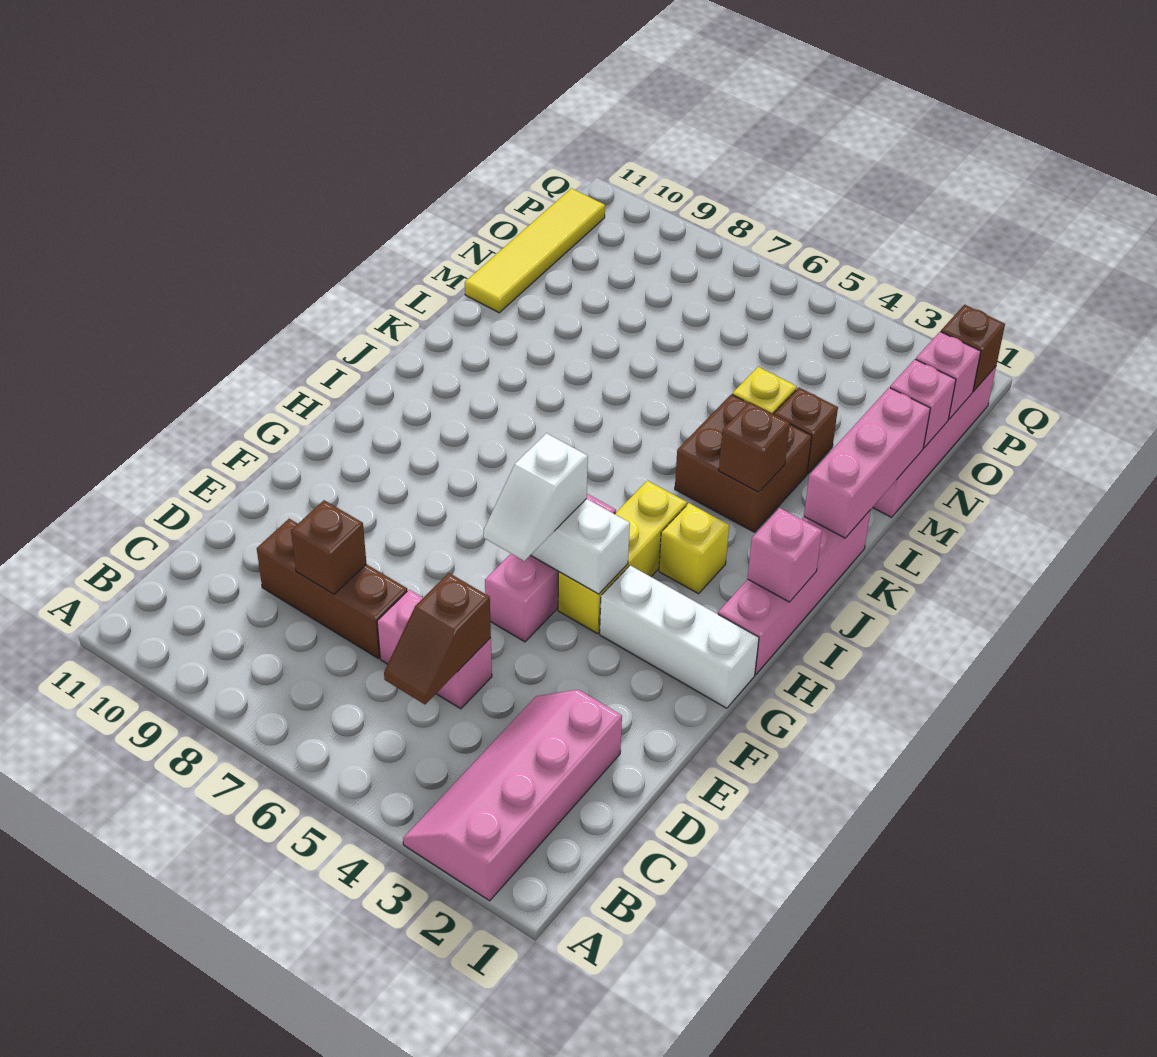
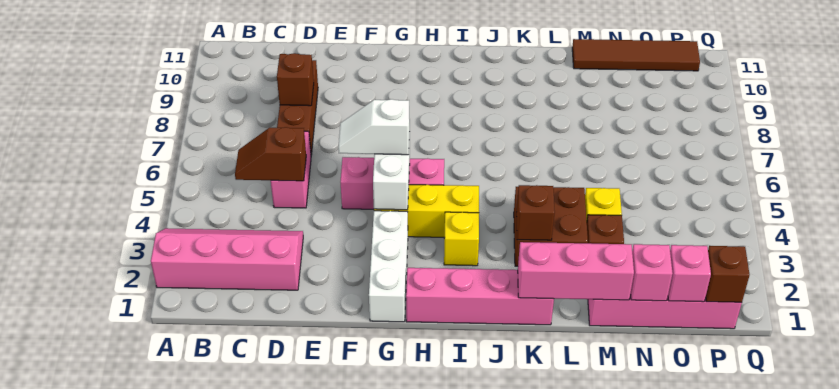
pink 1x1 brick [747,508,822,602] -> none
yellow 1x4 tile [465,188,605,313] -> brown 1x4 tile [572,39,700,71]

